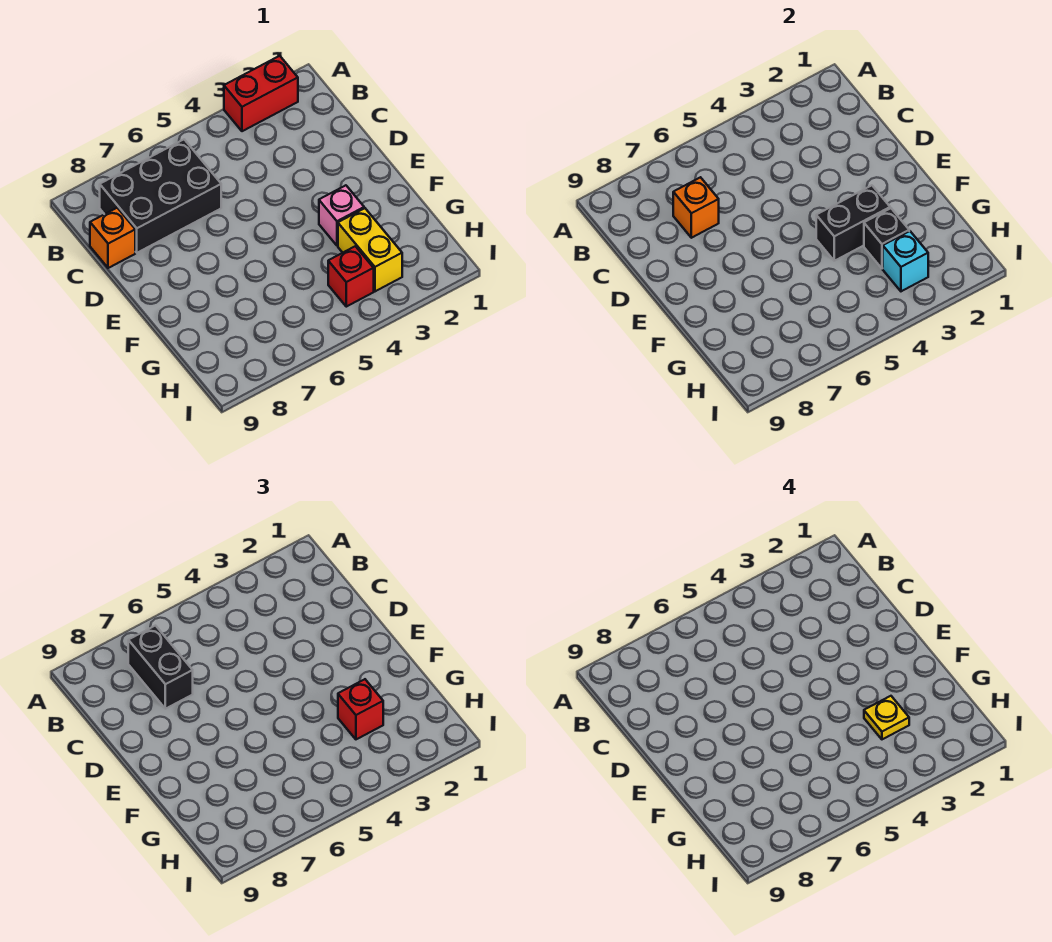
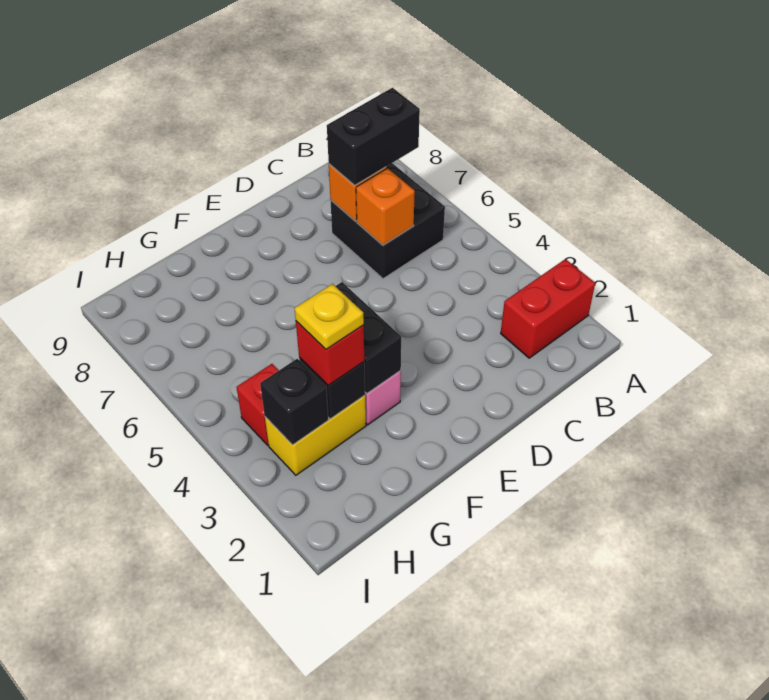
red 1x2 brick [224,56,298,131] -> red 1x2 brick turned to [501,259,595,358]
black 2x3 brick [100,140,221,253] -> black 2x2 brick [330,163,445,279]
orange 1x1 brick [90,208,135,268] -> orange 1x1 brick moved to [356,168,415,245]
cyan 1x1 brick [883,231,928,291] -> black 1x1 brick [260,359,328,445]

